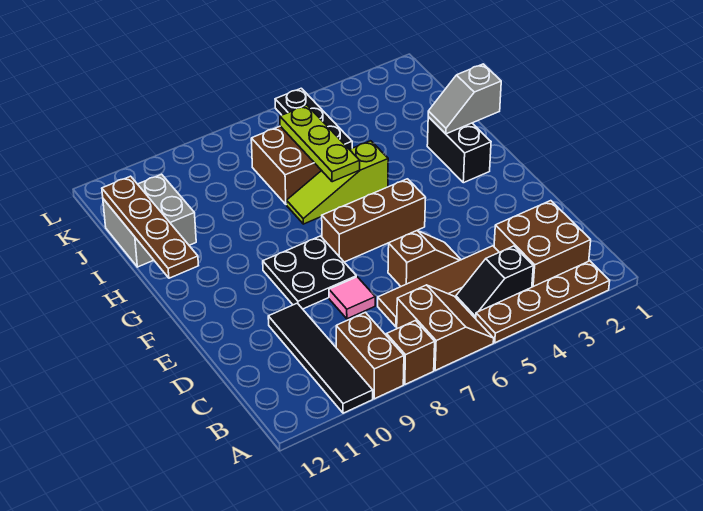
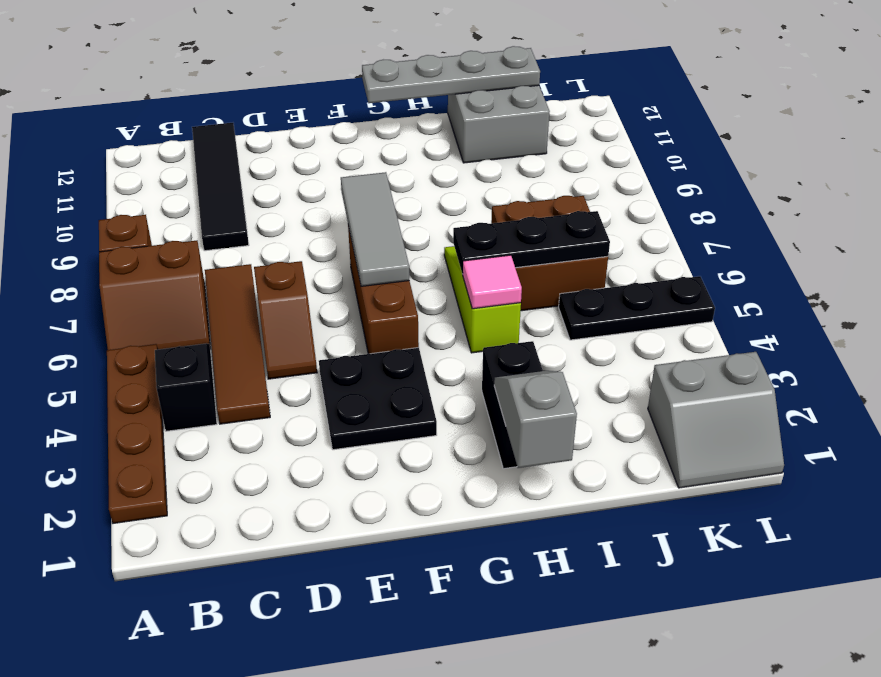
brown 1x2 brick [336,312,404,399] -> none
black 1x4 tile [268,303,373,413] -> black 1x4 tile turned to [192,123,249,251]
brown 2x2 brick [494,201,591,287] -> none
pink 1x1 tile [329,277,375,319] -> pink 1x1 tile moved to [463,255,522,309]
black 2x2 plate [263,236,356,309] -> black 2x2 plate moved to [319,348,437,450]
none -> grey 1x3 tile [341,172,410,286]
black 1x2 brick [427,117,491,183] -> black 1x2 brick turned to [482,341,543,469]
brown 1x4 plate [102,176,199,278] -> grey 1x4 plate [362,46,540,103]
lime 1x3 plate [280,105,360,182] -> black 1x3 plate [453,211,610,274]
none -> grey 2x2 slope [648,352,784,488]

